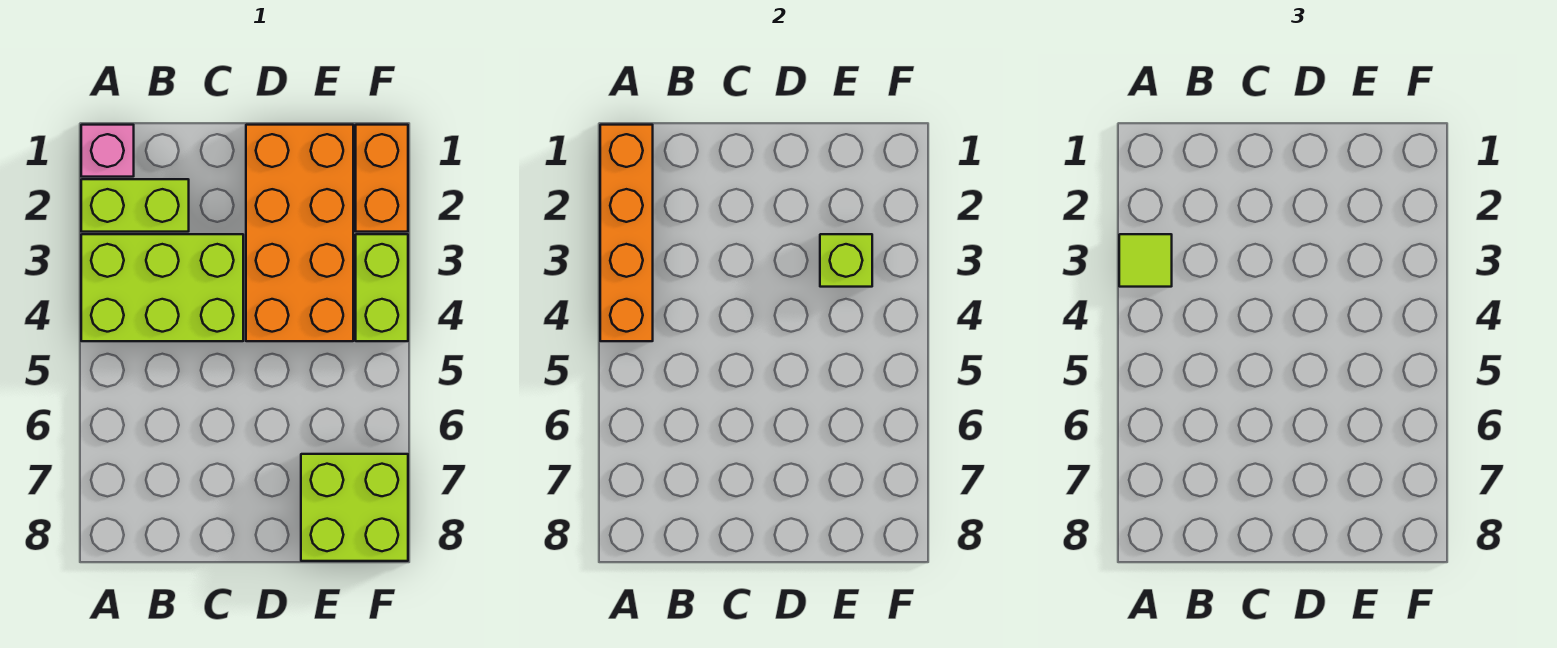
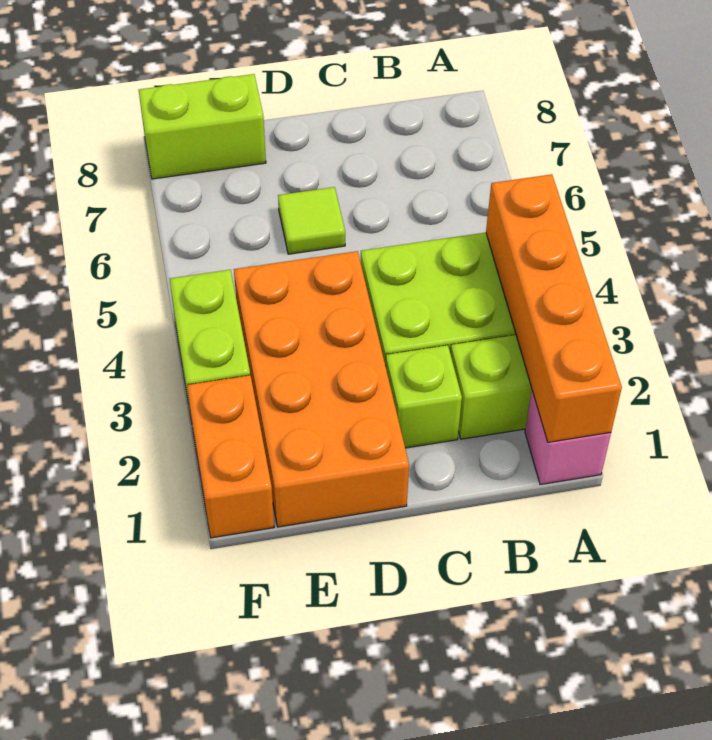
lime 1x1 tile [1119,234,1172,287] -> lime 1x1 tile moved to [278,187,345,254]
lime 1x1 brick [820,234,872,287] -> lime 1x1 brick moved to [386,345,462,448]
lime 2x2 brick [301,454,408,561] -> lime 1x2 brick [139,74,266,179]

